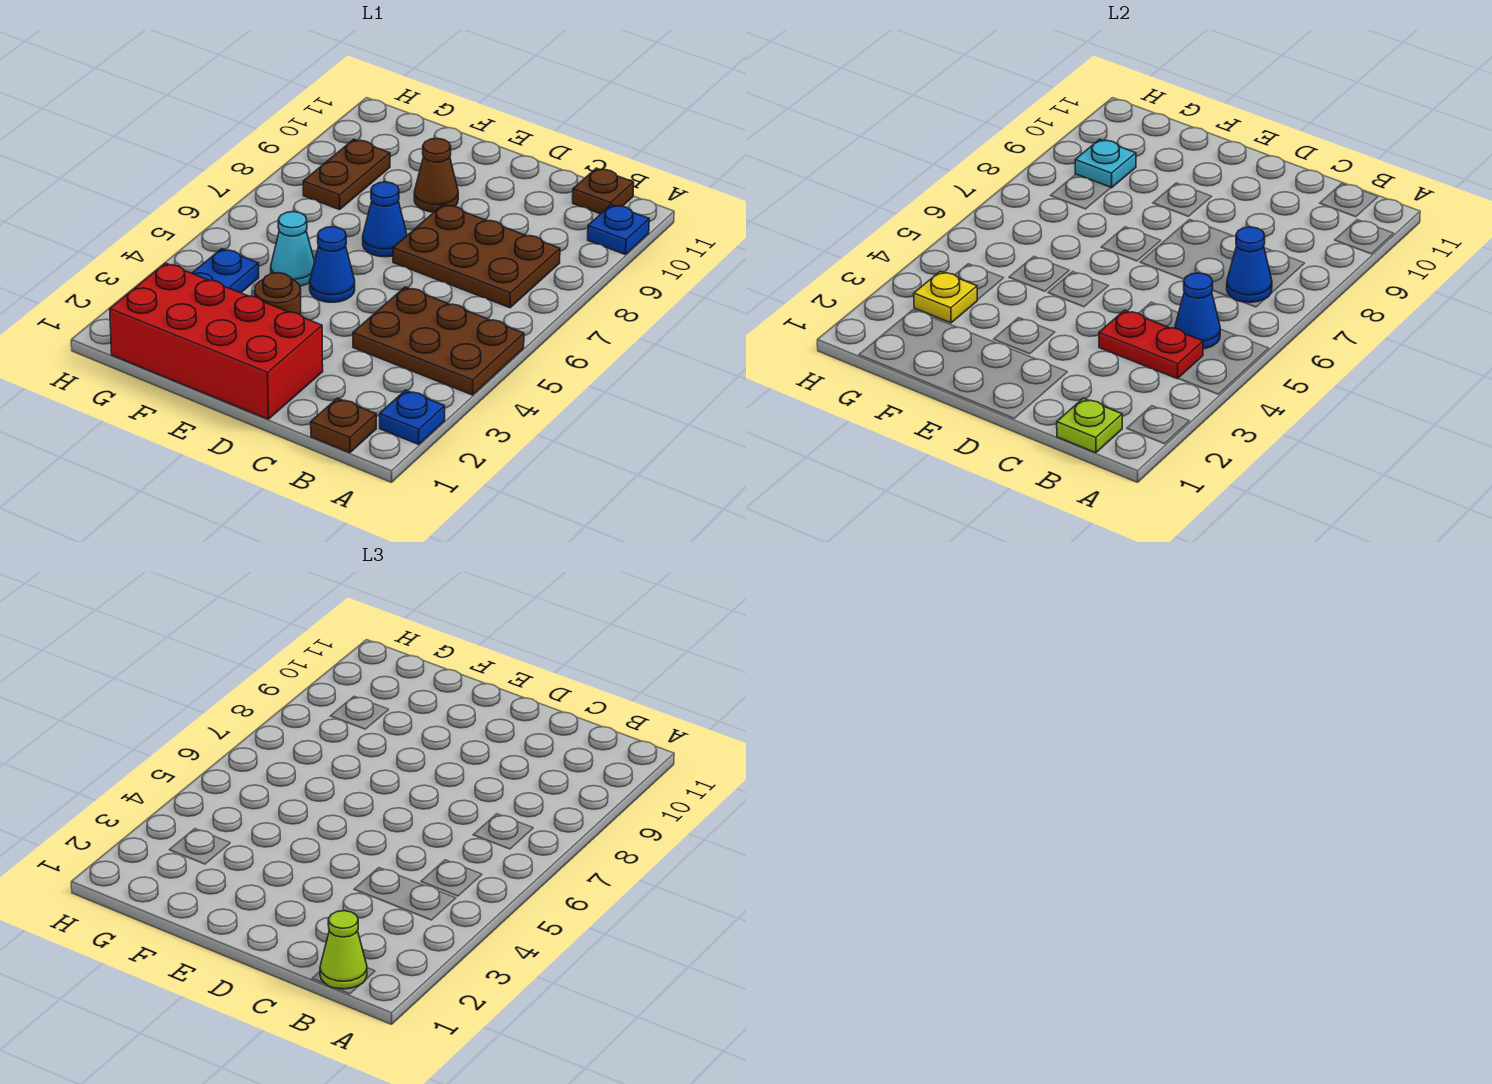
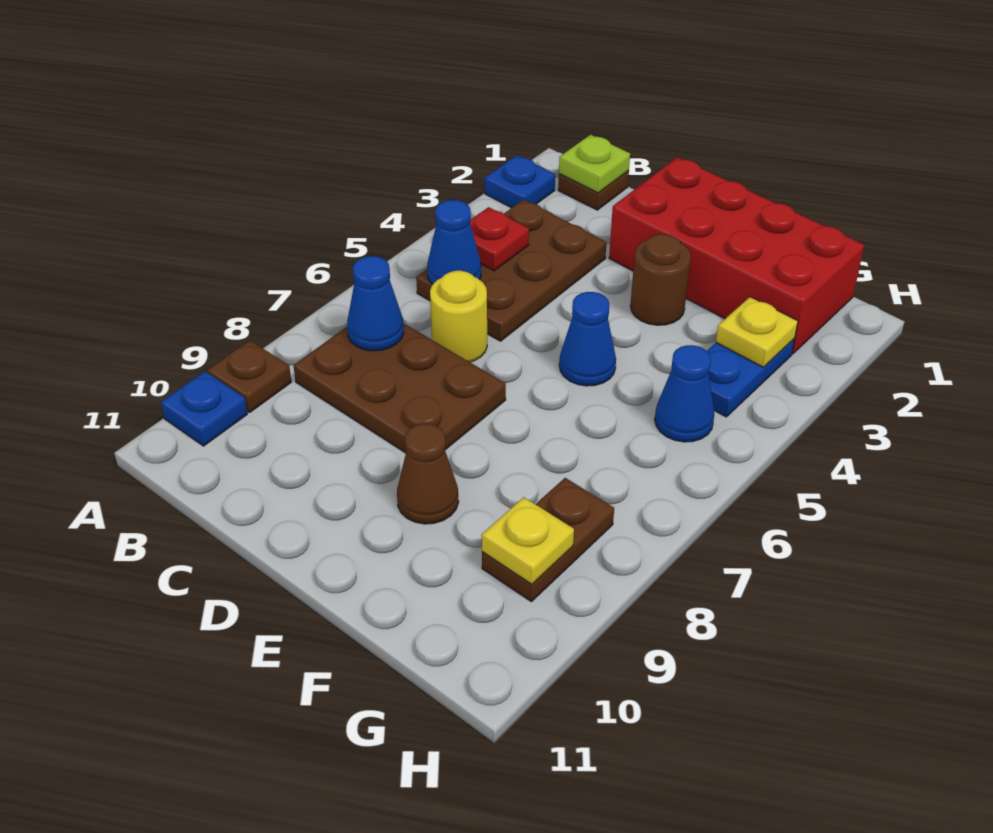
brown 2x3 plate [353,287,524,395] -> brown 2x3 plate turned to [416,199,606,341]
lime 1x1 cone [320,911,367,989] -> none
red 1x2 plate [1099,310,1203,379] -> red 1x1 plate [470,207,529,271]
brown 1x1 plate [573,168,634,214] -> brown 1x1 plate moved to [208,341,291,413]
none -> yellow 1x1 round brick [430,271,487,362]
blue 1x1 cone [363,182,407,257] -> blue 1x1 cone moved to [655,345,714,442]
cyan 1x1 cone [271,212,315,286] -> none
cyan 1x1 plate [1075,139,1136,188] -> yellow 1x1 plate [482,497,574,584]

